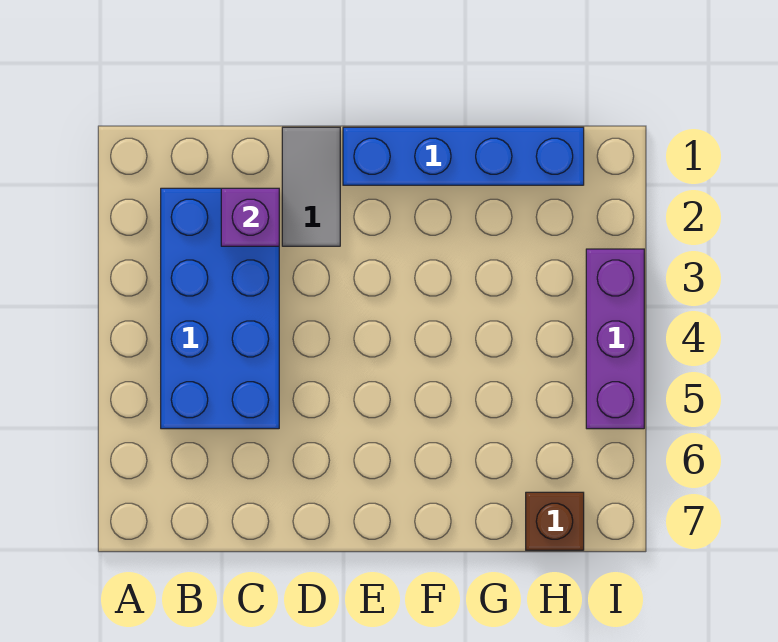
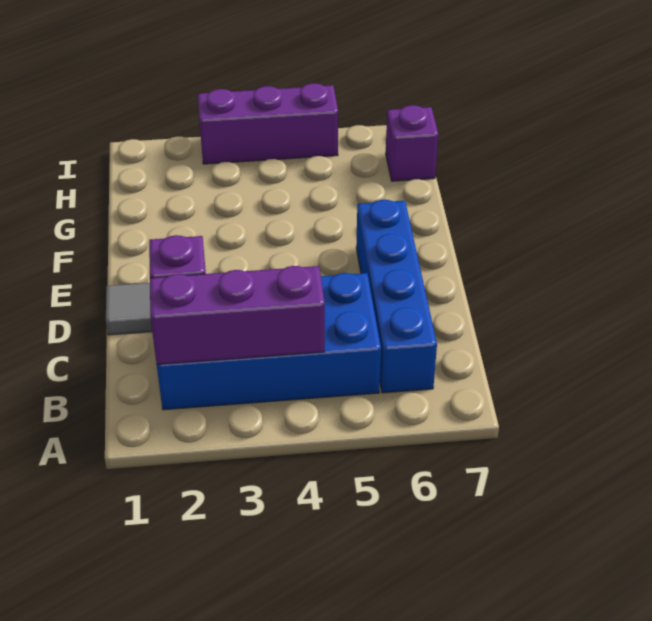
none -> purple 1x3 brick [150,266,325,365]
blue 1x4 brick [343,127,584,185] -> blue 1x4 brick moved to [356,200,437,393]
brown 1x1 brick [526,492,584,550] -> purple 1x1 brick [386,105,439,181]

